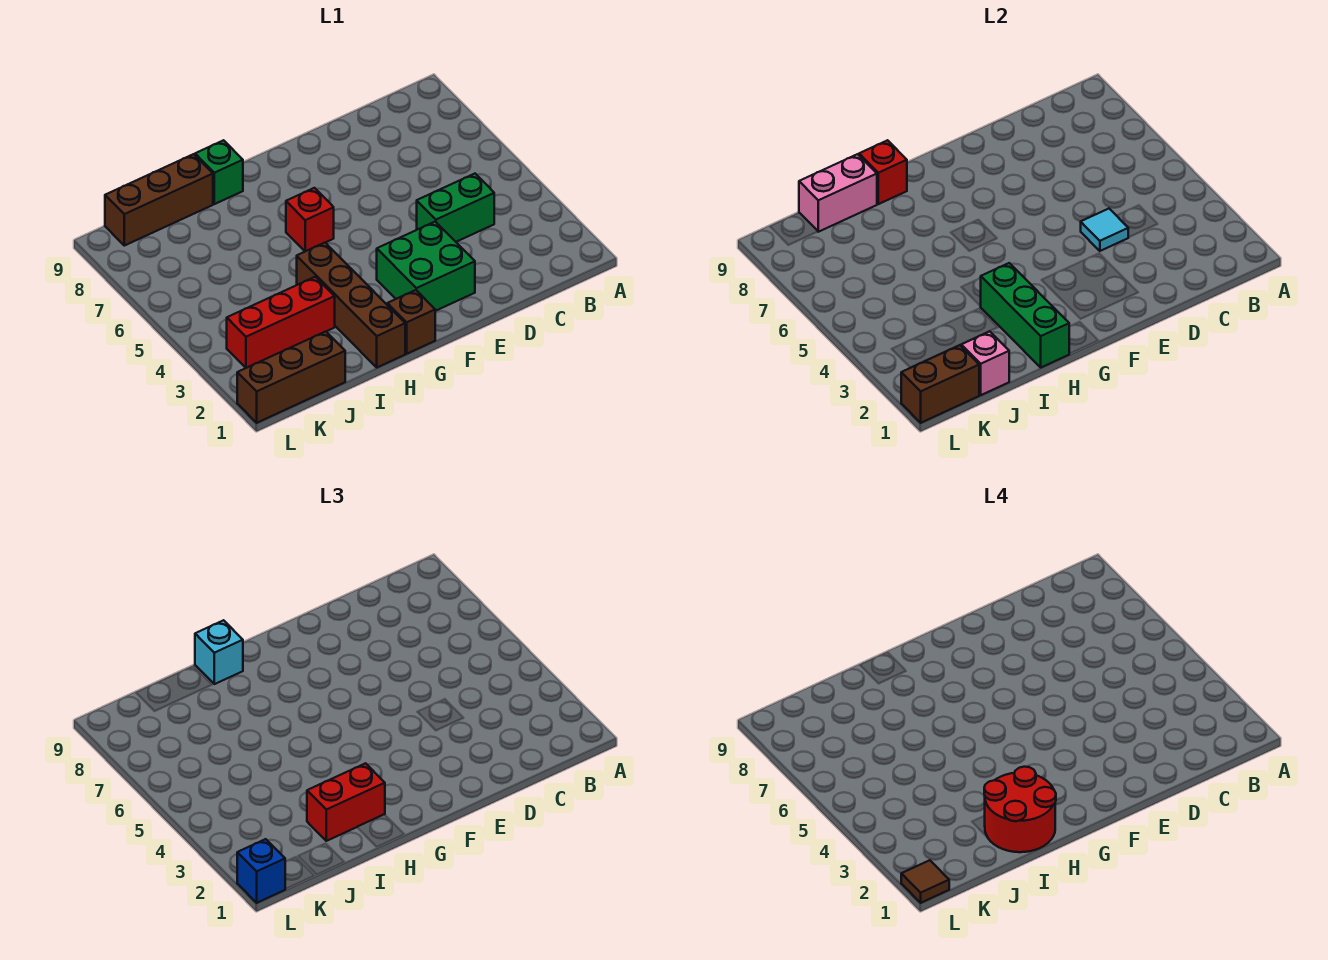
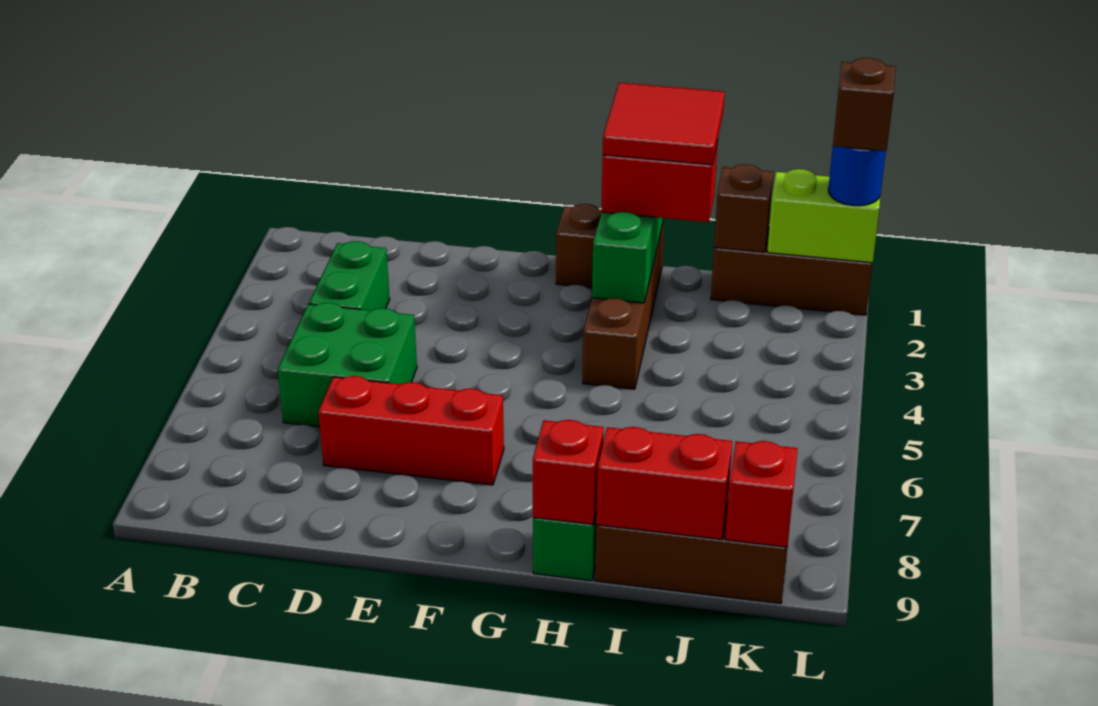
green 1x2 brick [417,174,494,242] -> green 1x2 brick turned to [309,241,390,310]
cyan 1x1 tile [1081,209,1128,251] -> none
green 2x2 brick [377,222,475,311] -> green 2x2 brick moved to [278,303,417,427]
red 1x1 brick [286,188,334,251] -> red 1x1 brick moved to [725,441,798,547]
red 2x2 round brick [984,767,1056,852] -> red 2x2 tile [603,83,725,165]
cyan 1x1 brick [195,620,243,684] -> none
red 1x3 brick [227,277,335,368] -> red 1x3 brick moved to [318,376,504,485]
pink 1x2 brick [799,154,877,232] -> red 1x2 brick [596,427,732,540]
pink 1x1 brick [961,331,1009,395] -> brown 1x1 brick [714,164,773,252]
brown 1x2 brick [901,345,979,423] -> lime 1x2 brick [767,169,880,263]
blue 1x1 brick [237,839,285,903] -> blue 1x1 round brick [828,146,886,206]
brown 1x1 tile [901,860,949,903] -> brown 1x1 brick [833,58,895,151]

